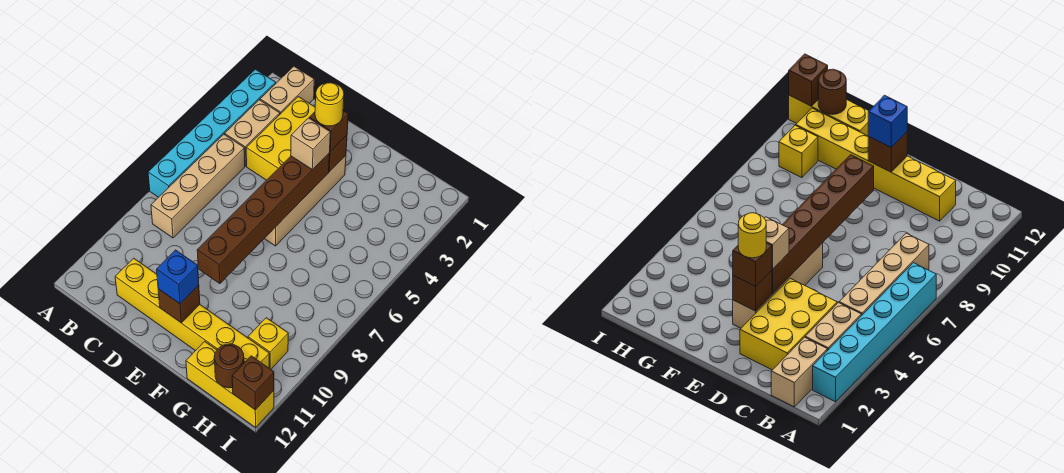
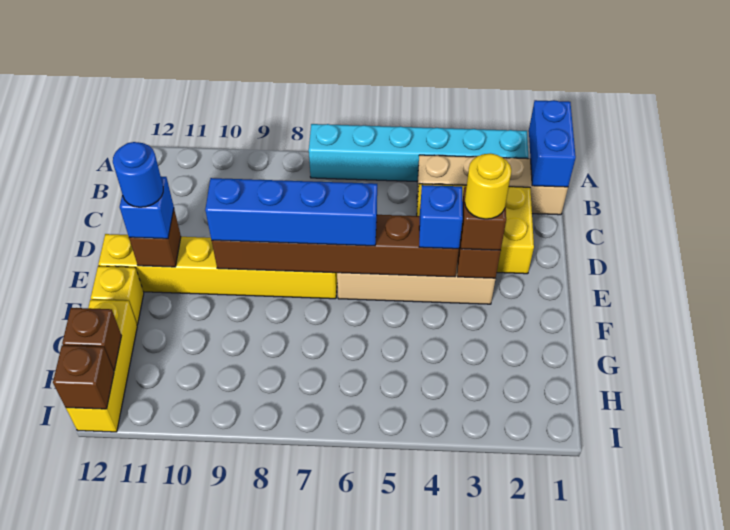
none -> blue 1x2 brick [529,100,576,187]
tan 1x4 brick [151,134,245,238] -> none
yellow 1x6 brick [115,258,269,368] -> yellow 1x6 brick turned to [98,234,337,299]
tan 1x1 brick [291,118,330,170] -> blue 1x1 brick [419,185,463,249]
none -> blue 1x4 brick [205,178,377,246]
none -> blue 1x1 round brick [113,142,163,207]
yellow 1x1 brick [248,318,288,369] -> yellow 1x1 brick moved to [91,266,144,324]
brown 1x1 round brick [214,344,244,388] -> brown 1x1 brick [62,308,122,371]

